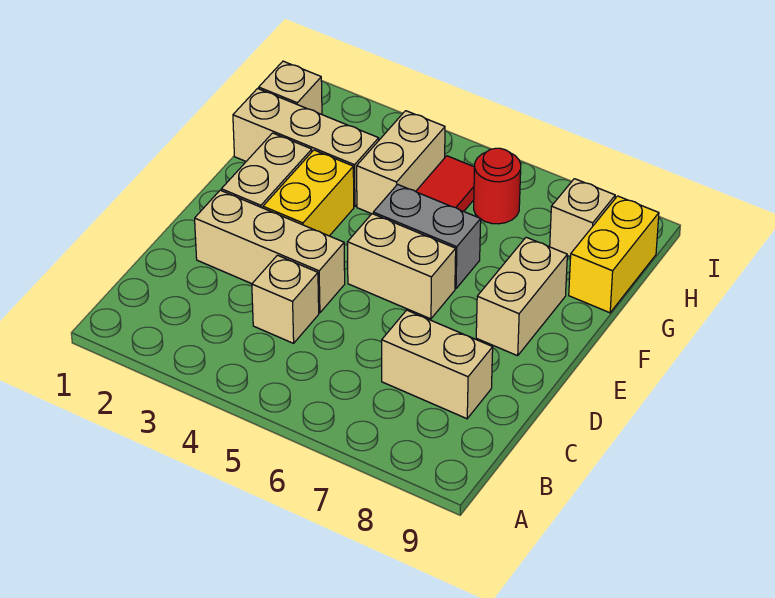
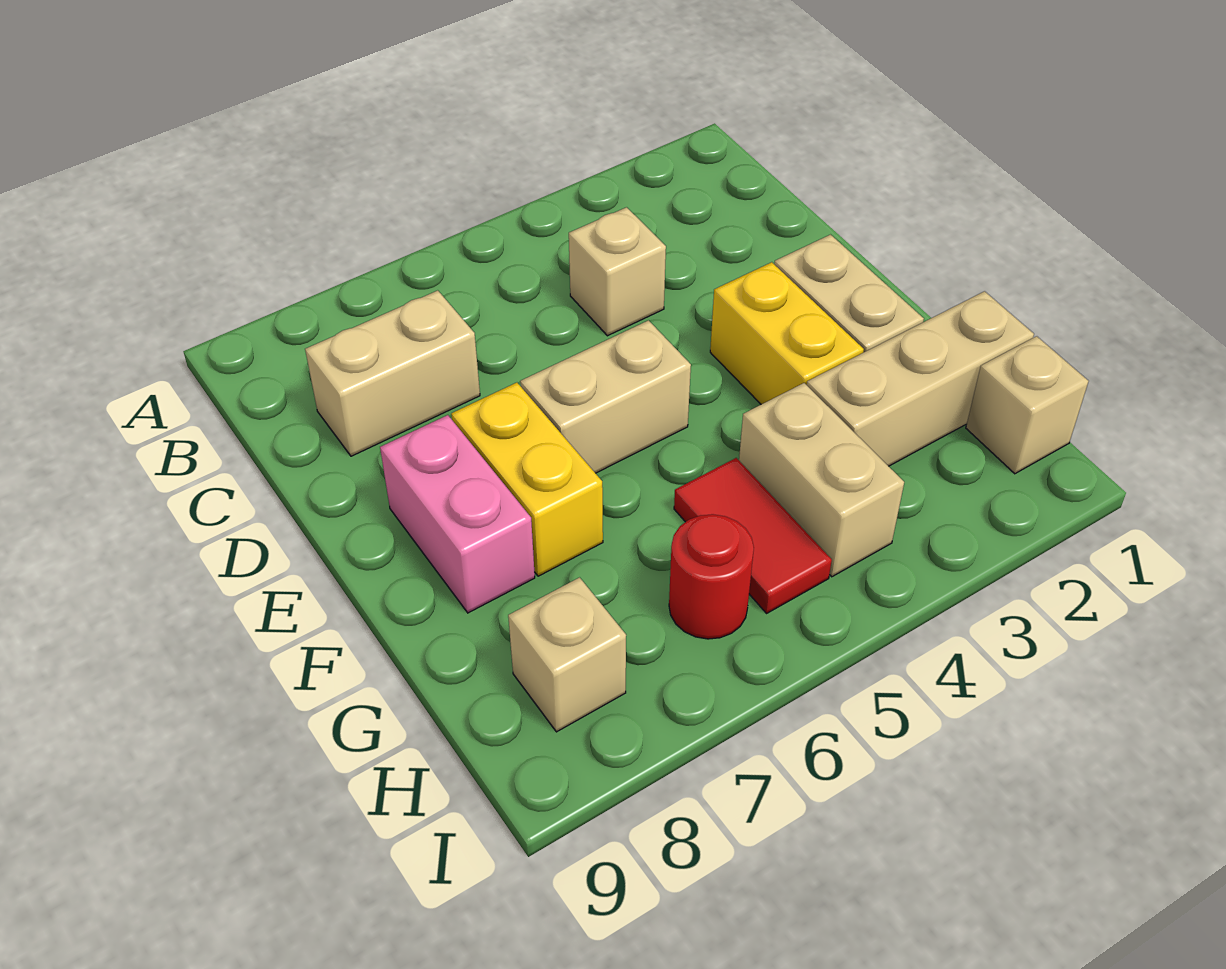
tan 1x3 brick [195,190,345,313] -> none
tan 1x2 brick [476,237,567,356] -> pink 1x2 brick [380,415,535,613]
grey 1x2 brick [373,184,481,289] -> none
yellow 1x2 brick [569,196,659,313] -> yellow 1x2 brick moved to [451,383,603,576]

